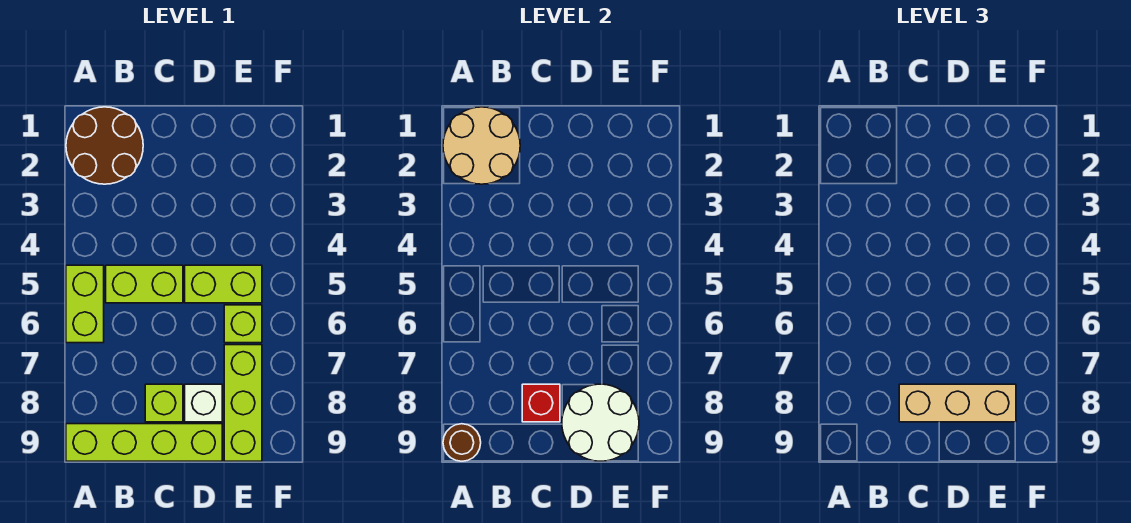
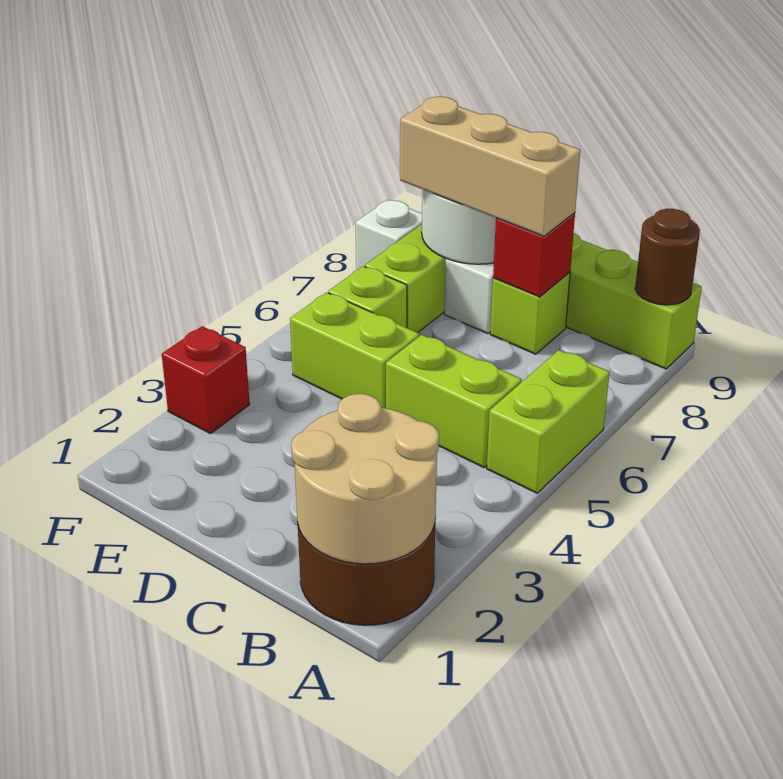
none -> red 1x1 brick [162,326,250,434]
none -> white 1x1 brick [355,200,422,270]

